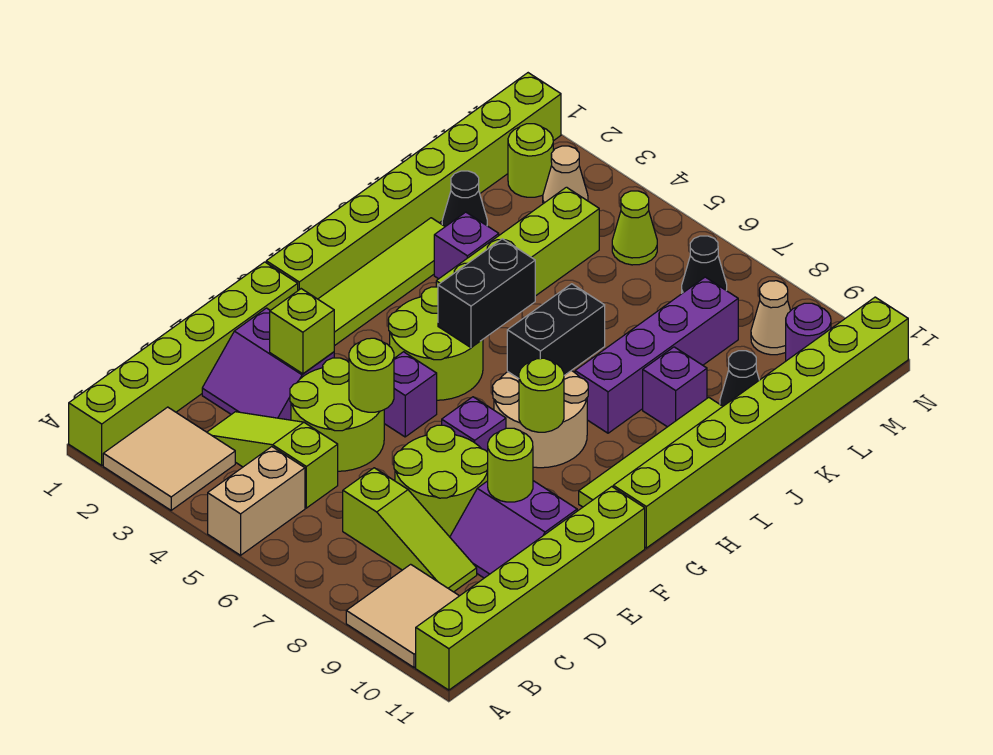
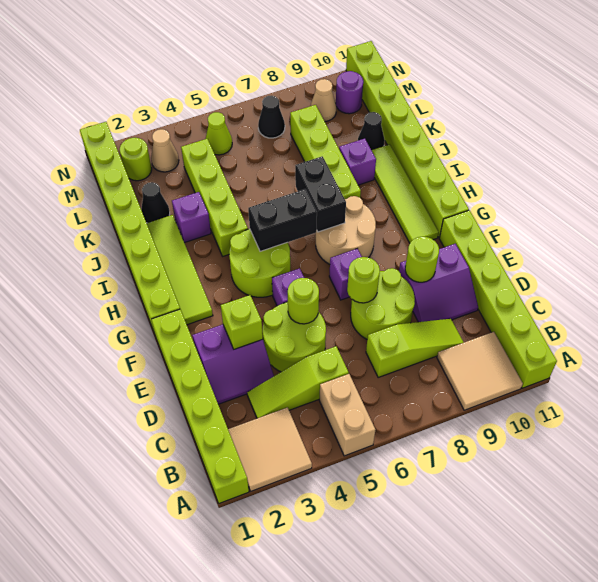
lime 1x1 round brick [519,358,564,432] -> lime 1x1 round brick moved to [347,257,380,303]
black 1x2 brick [438,239,535,348] -> black 1x2 brick turned to [248,189,317,251]
purple 1x4 brick [575,277,738,433] -> lime 1x4 brick [290,105,361,199]

